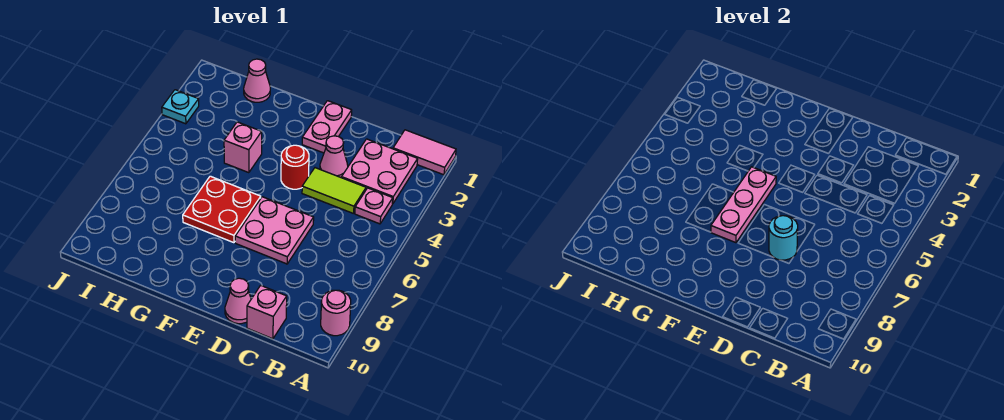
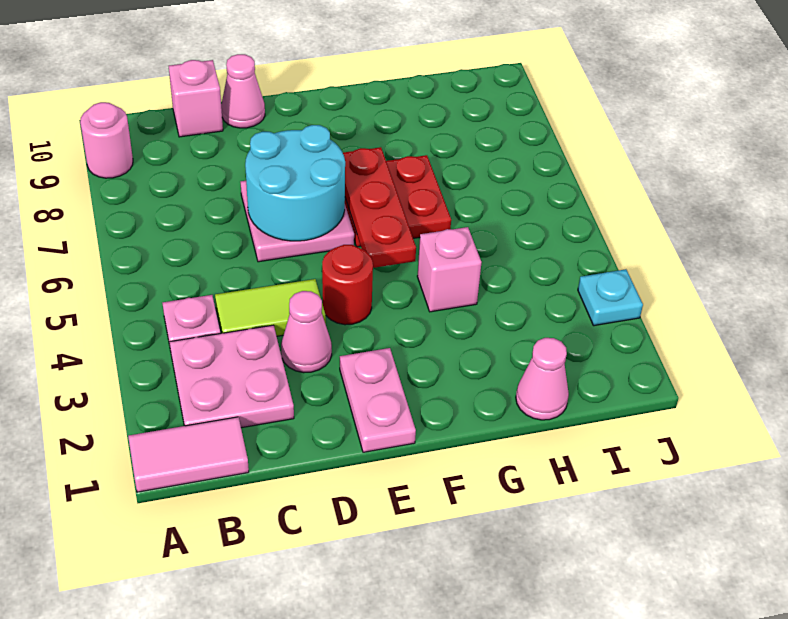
cyan 1x1 round brick [769,216,798,260] -> cyan 2x2 round brick [245,125,345,241]
pink 1x3 plate [711,167,776,243] -> red 1x3 plate [343,147,416,268]

